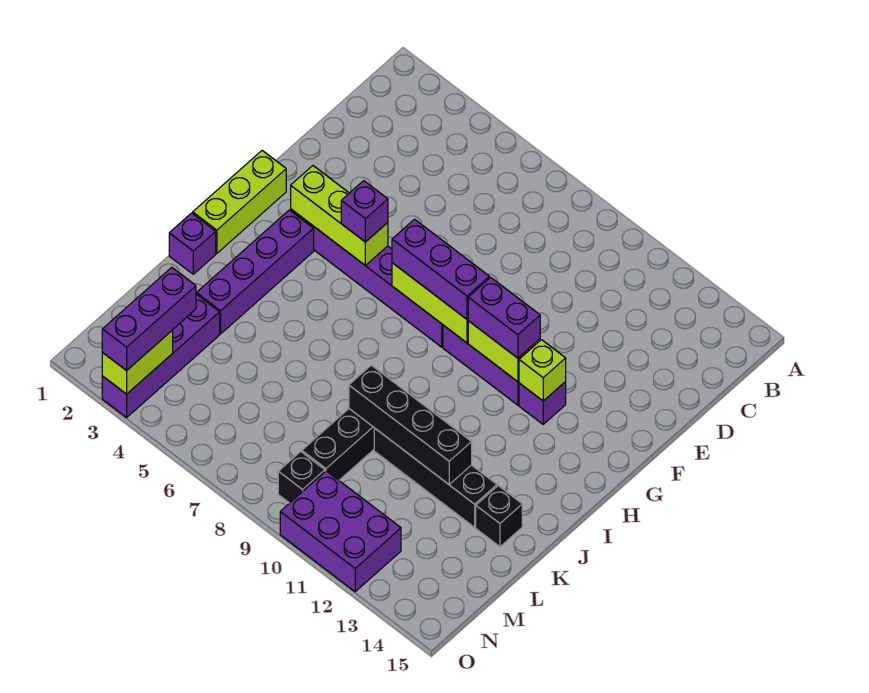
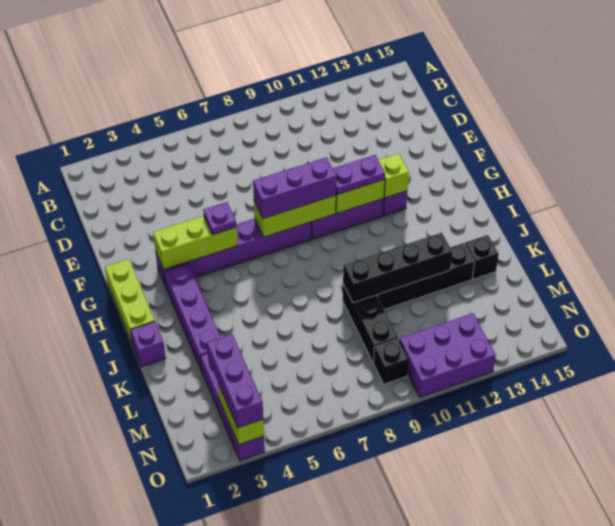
purple 1x1 brick [341,181,388,242] -> purple 1x1 plate [203,202,237,235]
purple 1x2 brick [468,277,540,358] -> purple 1x2 plate [333,155,385,195]

